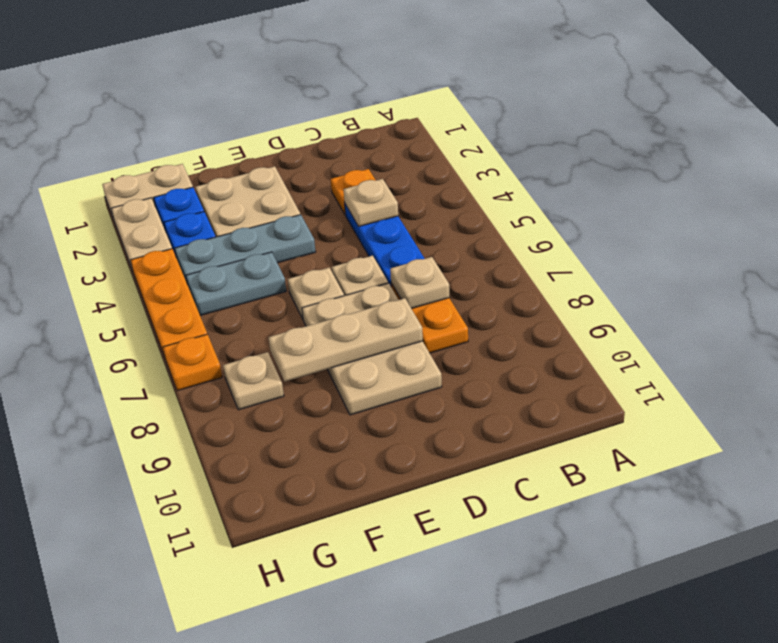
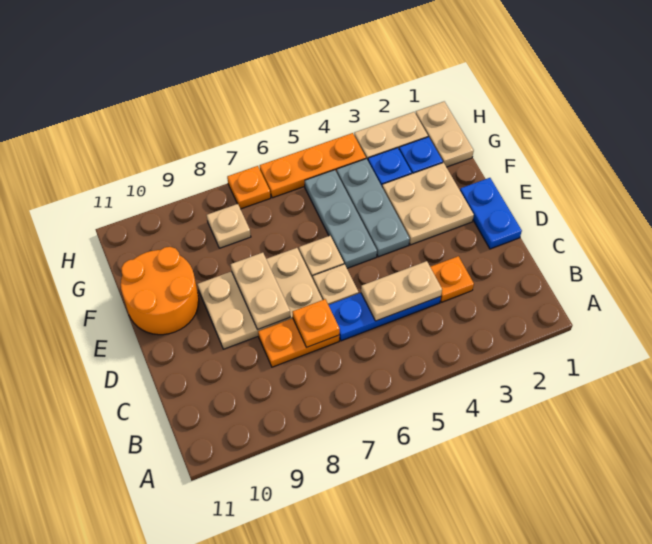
tan 1x1 plate [344,179,398,226] -> tan 1x2 plate [361,261,442,321]
tan 1x1 plate [390,257,449,309] -> orange 1x1 plate [292,299,340,348]
none -> blue 1x2 plate [460,178,522,249]
tan 1x3 plate [268,298,423,382] -> tan 1x2 plate [231,253,290,329]
none -> orange 2x2 round brick [121,247,199,335]
grey 1x2 plate [186,252,286,316] -> grey 1x3 plate [305,170,377,268]

